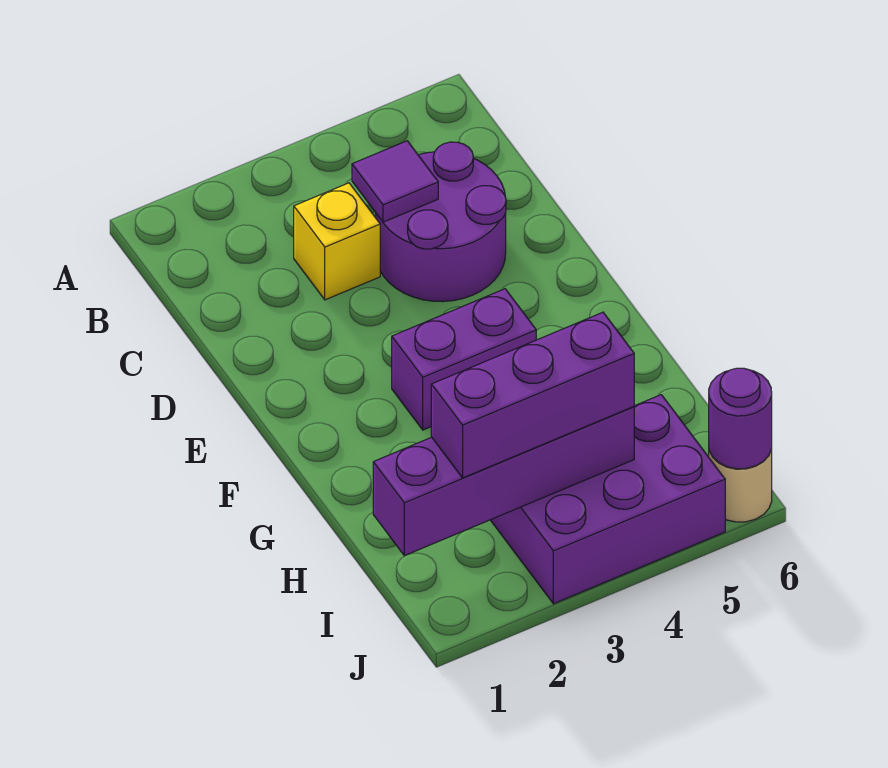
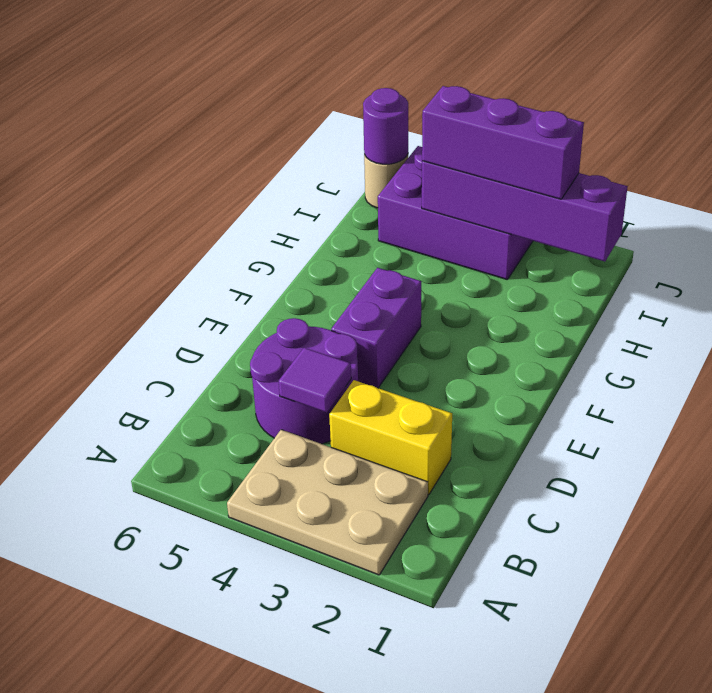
none -> tan 2x3 plate [227,430,428,575]
yellow 1x1 brick [294,183,380,300] -> yellow 1x2 brick [329,380,452,495]
purple 1x2 brick [392,289,536,430] -> purple 1x2 brick turned to [331,268,421,388]

